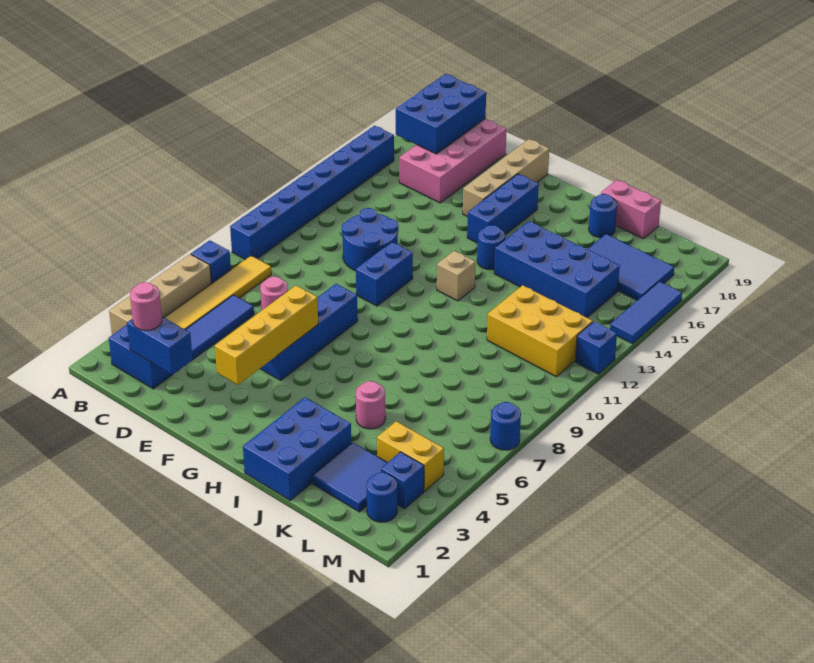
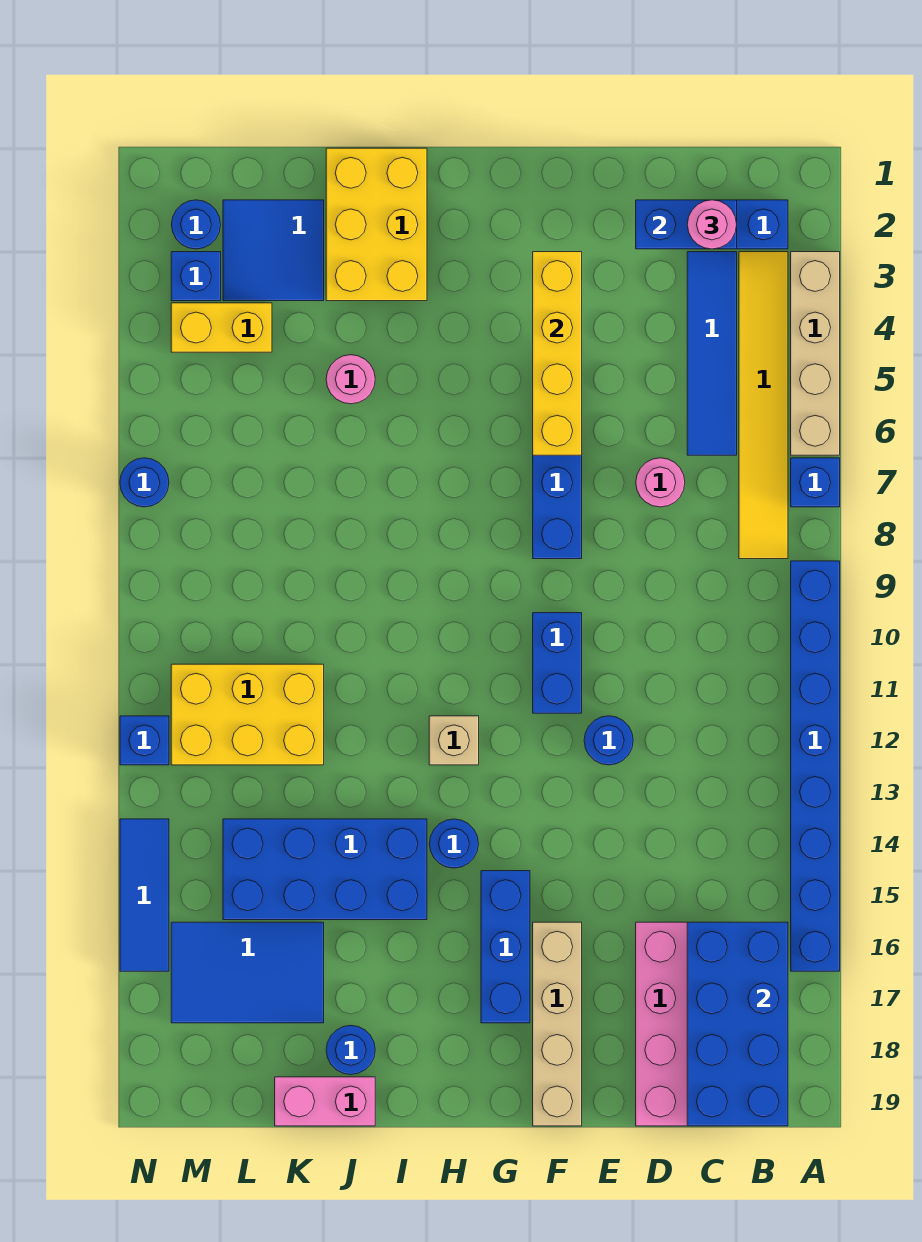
blue 2x3 brick [396,74,486,154] -> blue 2x4 brick [687,922,788,1126]
blue 2x2 round brick [342,208,398,271] -> blue 1x1 round brick [584,716,633,765]
blue 2x3 brick [243,397,351,500] -> yellow 2x3 brick [326,148,427,301]

